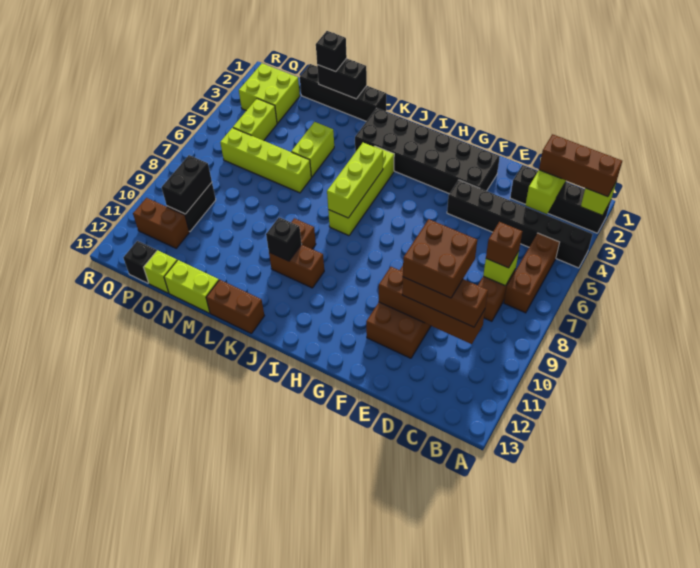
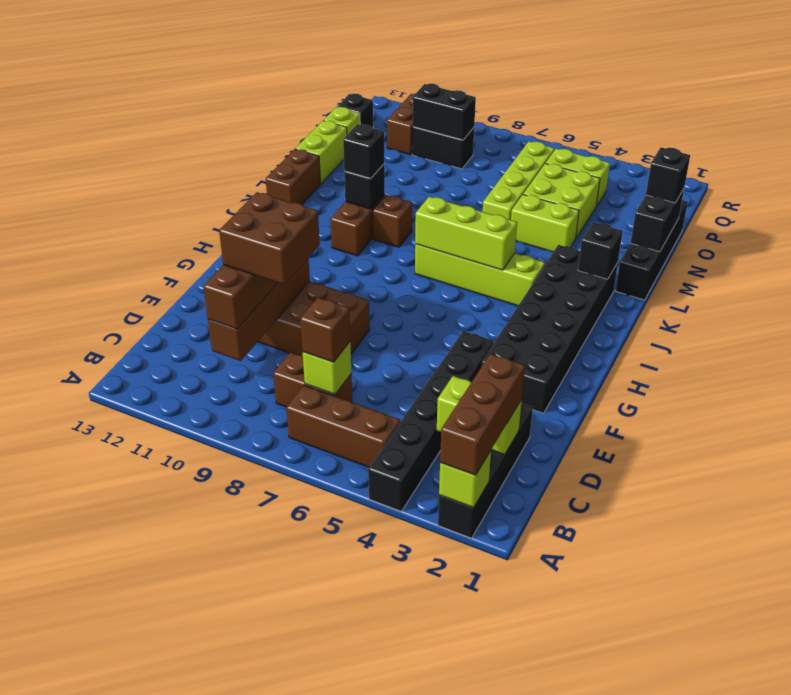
none -> black 1x1 brick [578,222,623,279]
none -> black 1x1 brick [343,124,384,178]
lime 2x2 brick [239,63,300,123] -> lime 2x2 brick moved to [523,163,600,238]

